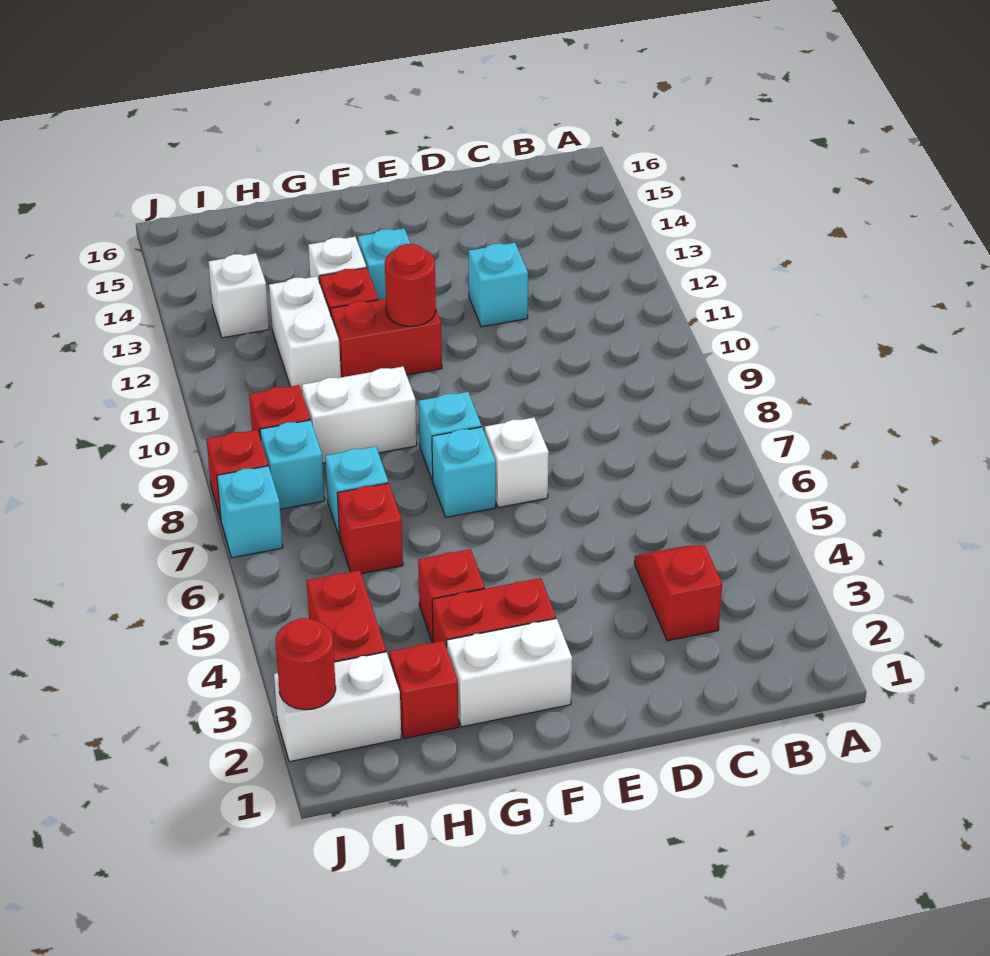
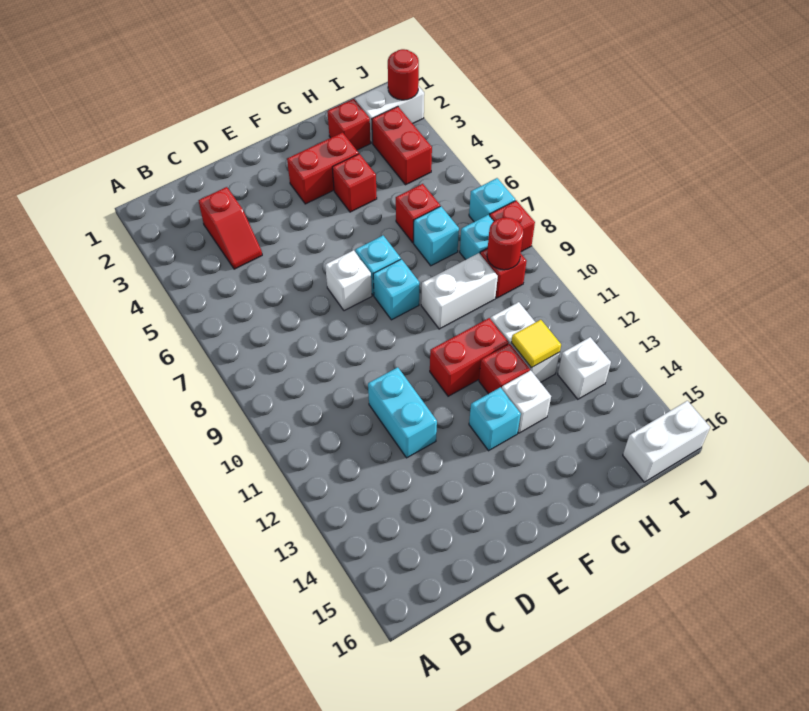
cyan 1x1 brick [468,243,528,327] -> cyan 1x2 brick [368,367,437,458]
white 1x2 brick [447,618,572,727] -> white 1x2 brick moved to [623,401,710,482]
red 1x1 round brick [385,244,436,326] -> red 1x1 round brick moved to [487,217,523,270]
none -> yellow 1x1 tile [511,320,561,368]

